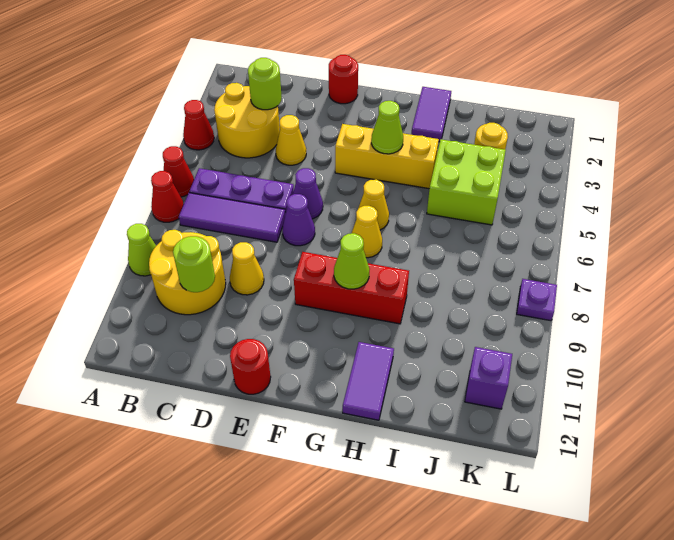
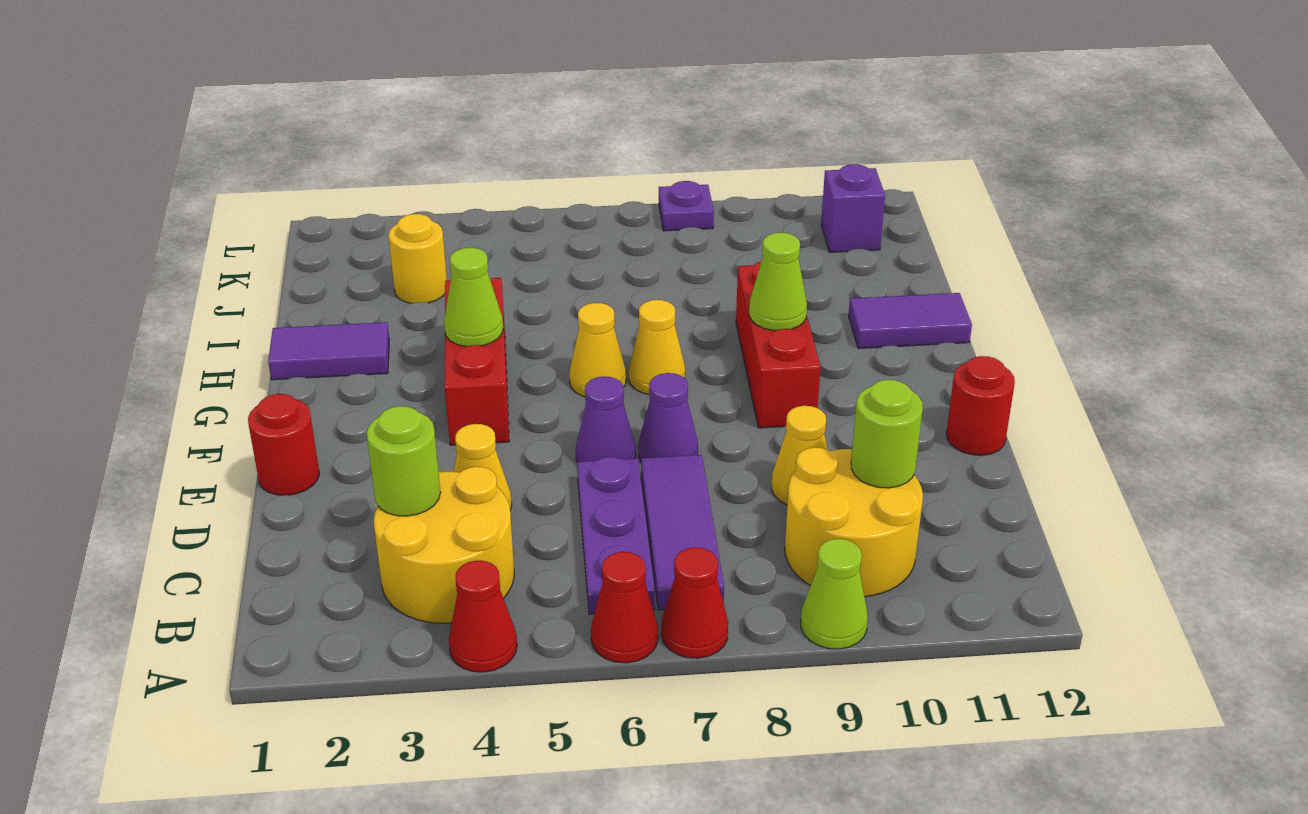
yellow 1x3 brick [335,124,439,189] -> red 1x3 brick [445,278,509,445]
lime 2x2 brick [427,139,506,225] -> none

